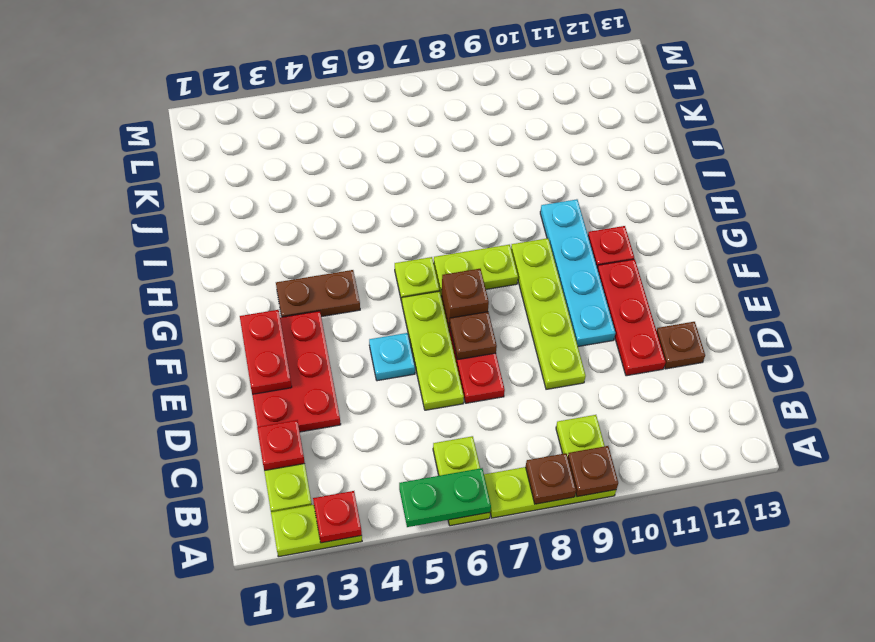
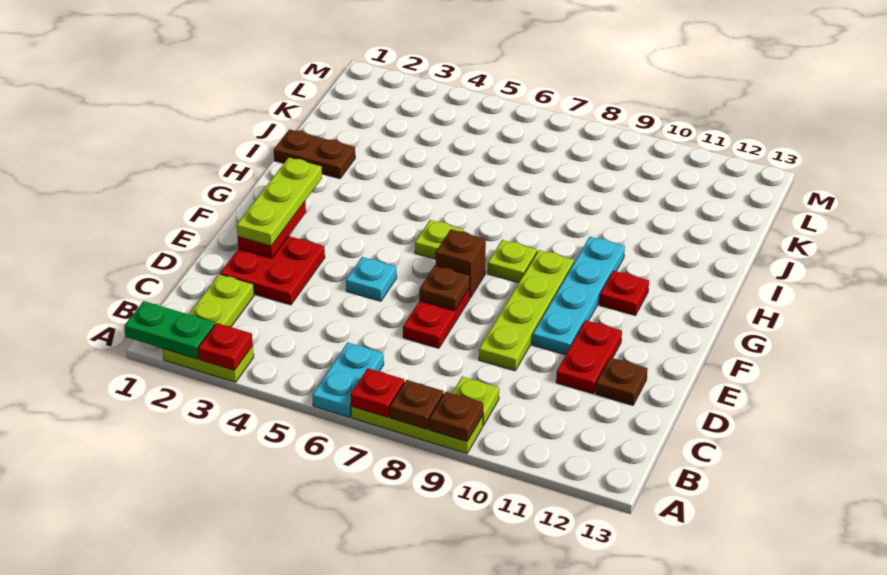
green 1x2 plate [399,468,491,527] -> green 1x2 plate moved to [124,301,215,359]
lime 1x2 plate [433,436,490,526] -> cyan 1x2 plate [312,342,384,417]
red 1x1 plate [257,420,305,471] -> red 1x1 plate moved to [350,368,404,417]
red 2x3 plate [252,311,341,432] -> red 2x2 plate [220,236,325,305]
lime 1x3 plate [402,291,464,410] -> lime 1x3 plate moved to [237,157,322,246]
red 1x3 plate [597,259,666,376] -> red 1x2 plate [556,320,622,394]
brown 1x2 plate [276,270,360,317] -> brown 1x2 plate moved to [274,129,355,179]
lime 1x2 plate [434,245,518,296] -> lime 1x1 plate [488,240,537,283]

